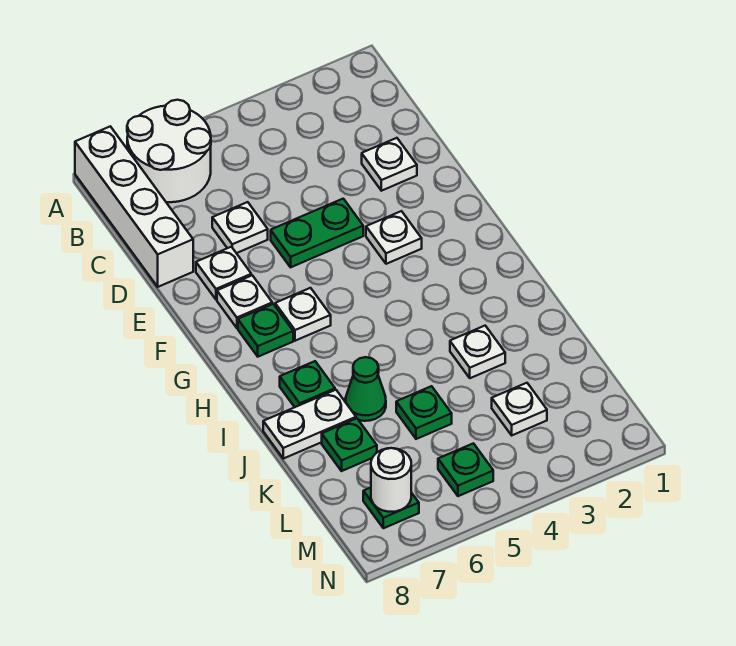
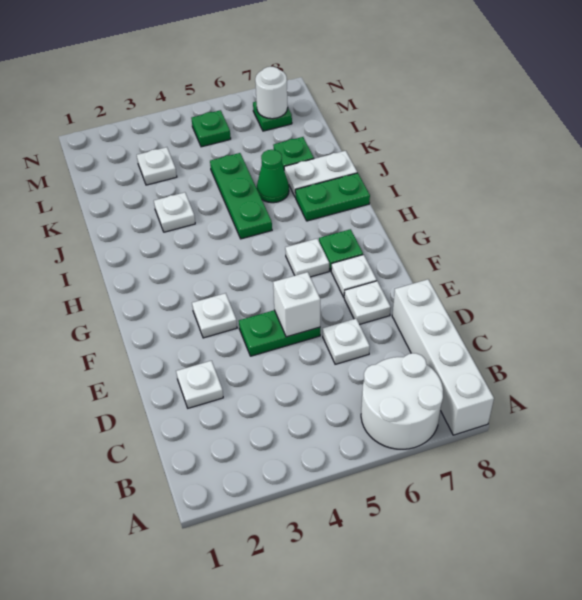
none -> white 1x1 brick [273,272,320,337]
green 1x1 plate [280,361,335,407] -> green 1x2 plate [295,173,370,221]
green 1x1 plate [396,386,452,439] -> green 1x3 plate [210,153,272,239]

